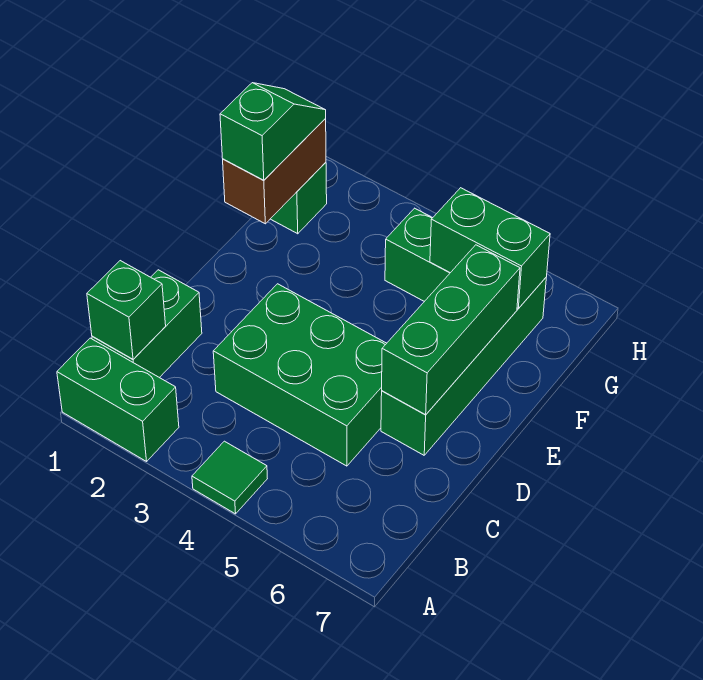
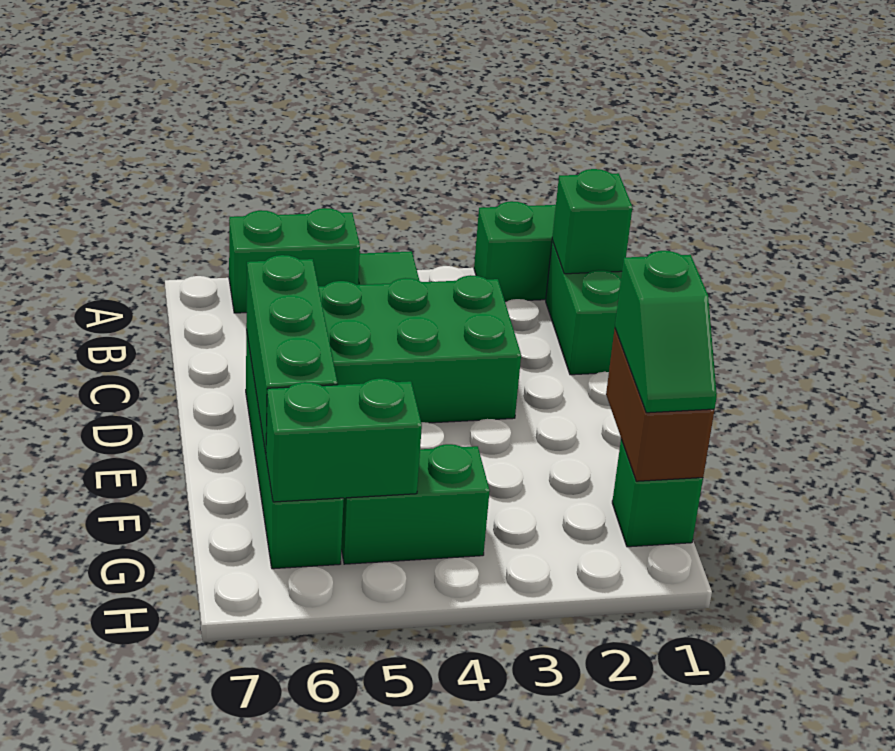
none -> green 1x2 brick [229,208,360,313]

